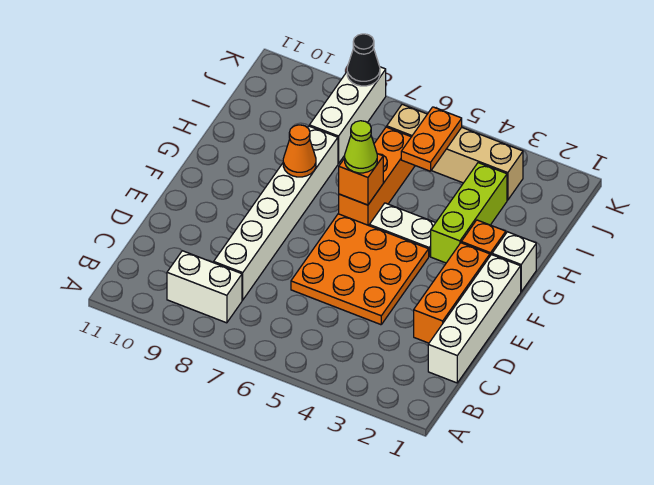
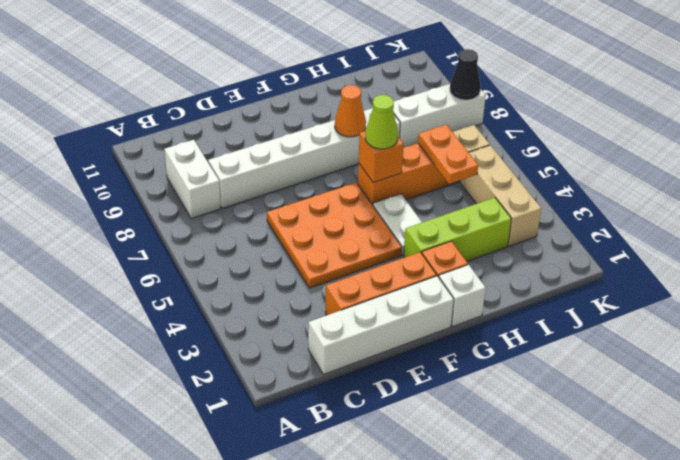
orange 1x2 plate [401,107,462,171] -> orange 1x2 plate turned to [418,125,478,184]

